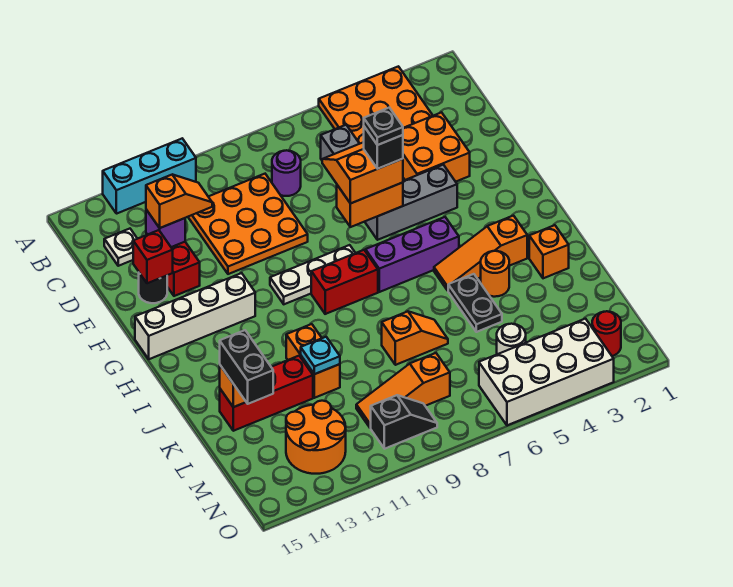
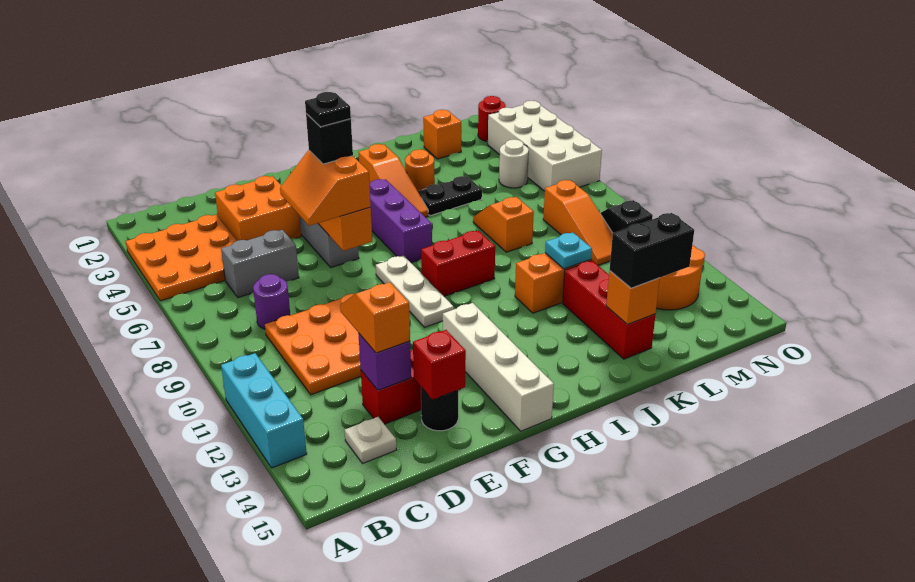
red 1x2 brick [311,250,378,314] -> red 1x2 brick turned to [421,231,495,296]
orange 1x1 brick [529,225,569,278] -> orange 1x1 brick moved to [423,110,461,159]

